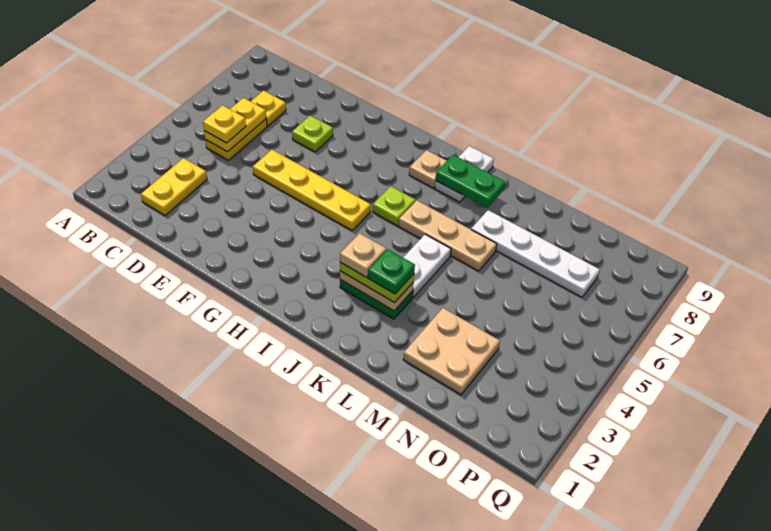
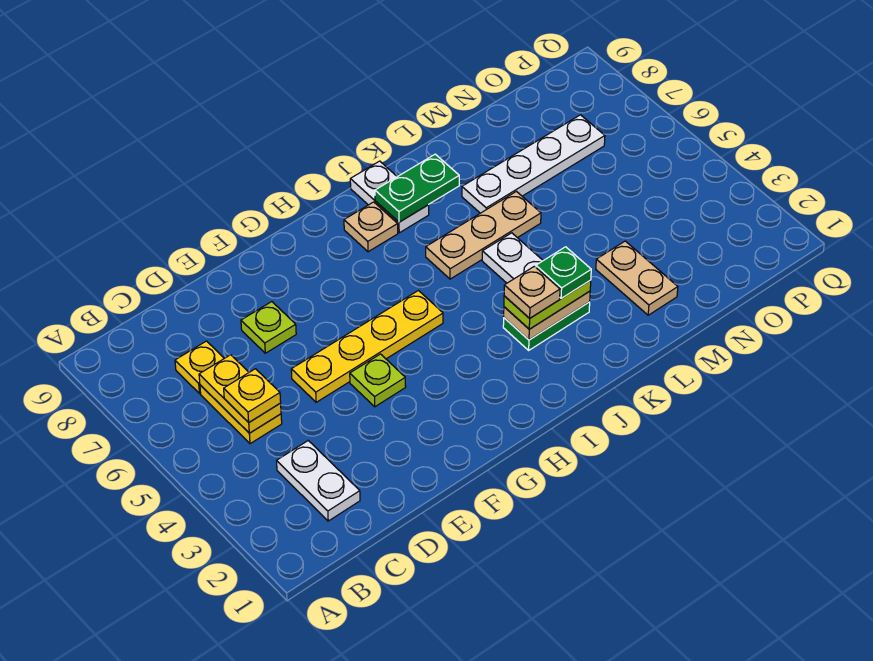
yellow 1x2 plate [141,158,207,216] -> white 1x2 plate [277,441,360,521]
lime 1x1 plate [373,186,415,226] -> lime 1x1 plate moved to [350,354,406,407]
tan 2x2 plate [403,308,500,395] -> tan 1x2 plate [596,241,678,315]

